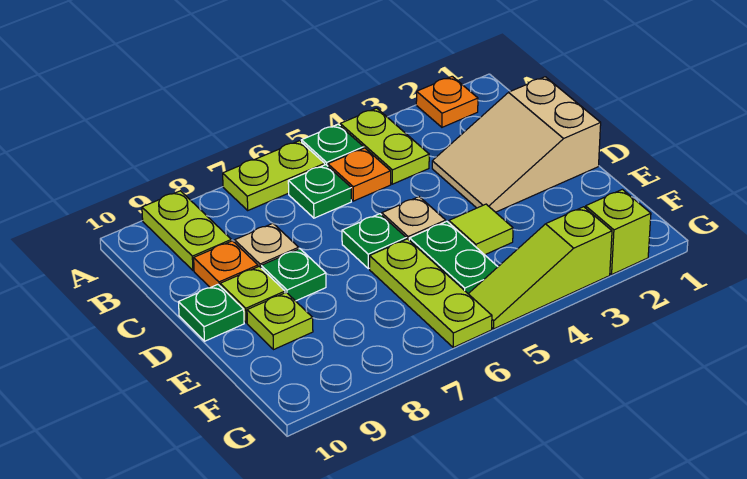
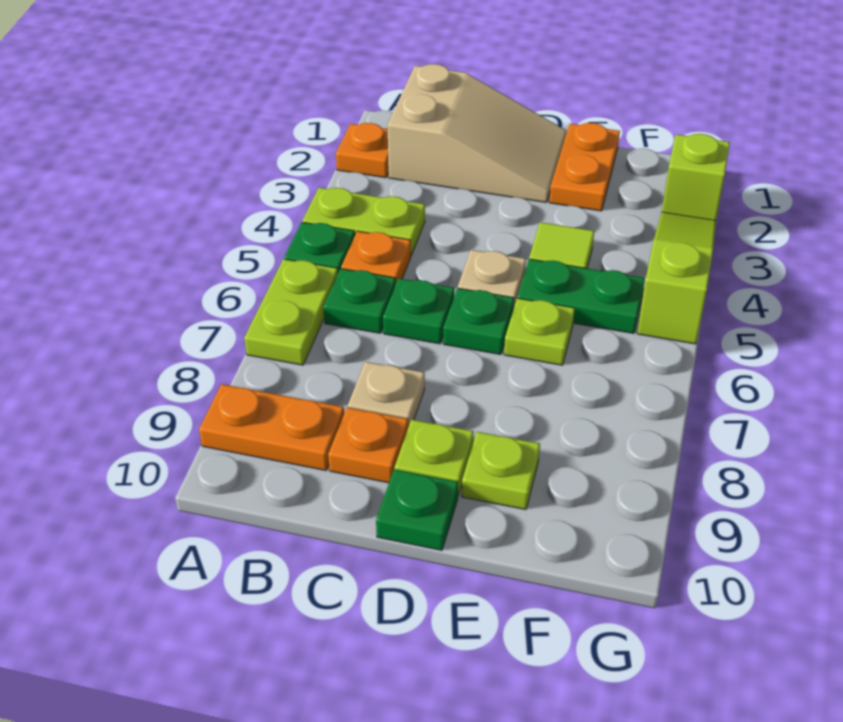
lime 1x2 plate [142,191,231,271] -> orange 1x2 plate [199,384,344,470]
tan 2x3 slope [432,77,601,212] -> tan 2x3 slope turned to [387,64,566,202]
green 1x1 plate [261,249,326,301] -> green 1x1 plate moved to [383,278,454,344]
none -> orange 1x2 plate [549,123,620,211]
lime 1x3 plate [370,239,492,347] -> lime 1x1 plate [504,298,575,365]
lime 1x3 slope [469,207,612,329] -> lime 1x3 slope turned to [637,212,716,344]

